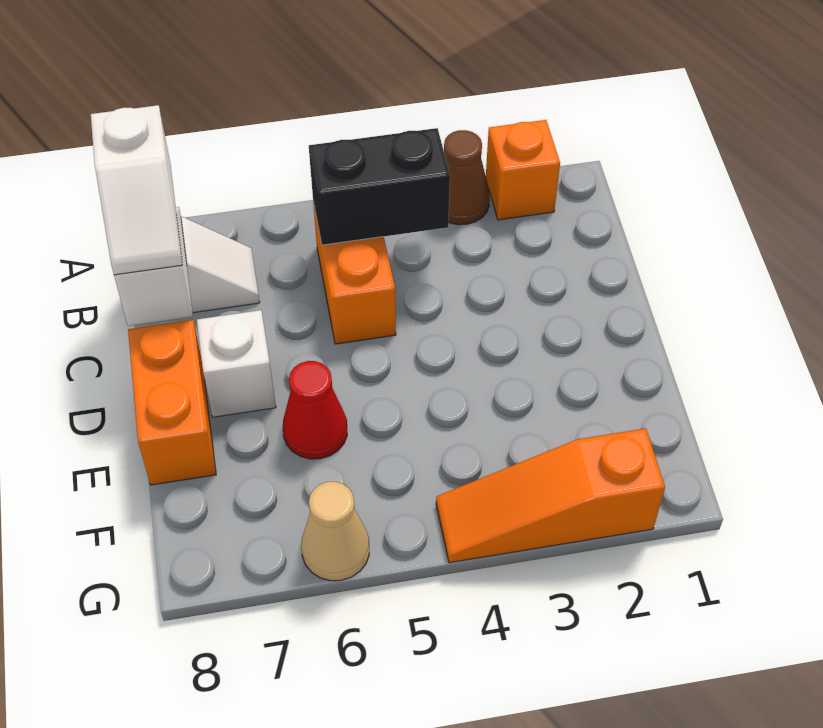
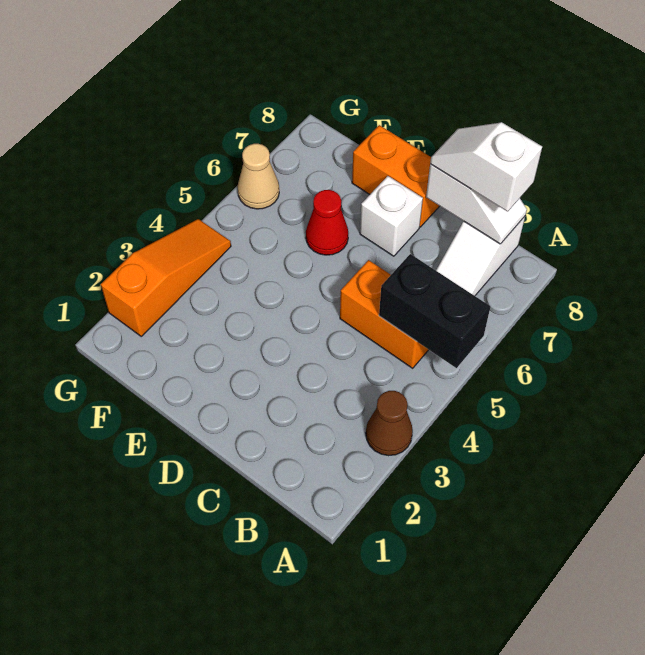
orange 1x1 brick [486,120,560,220] -> none
black 1x2 brick [309,128,450,245] -> black 1x2 brick turned to [379,254,490,368]

